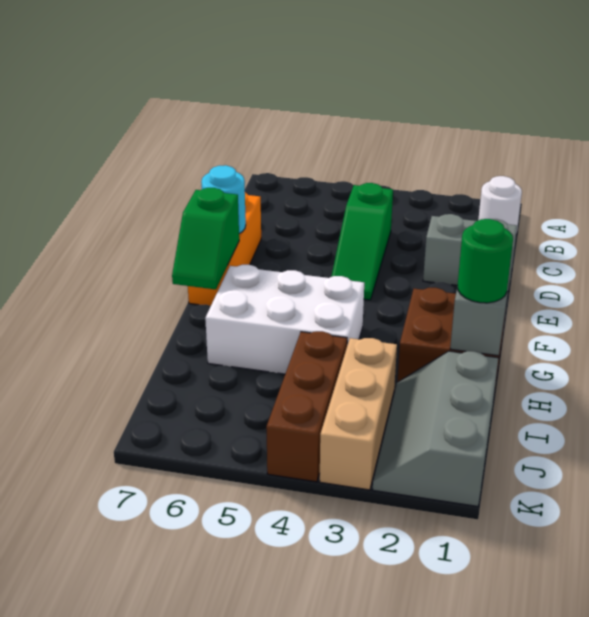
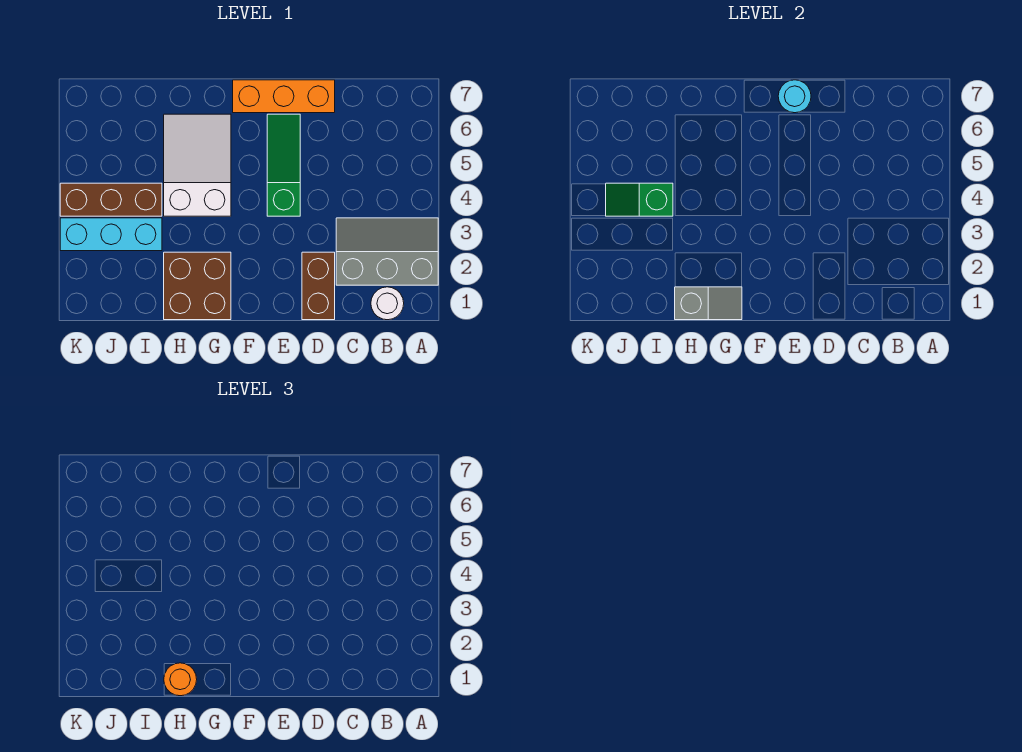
green 1x3 slope [331,183,393,300] -> green 1x3 slope turned to [267,114,300,216]
grey 1x2 brick [423,214,517,291] -> brown 1x2 brick [302,252,335,320]
green 1x2 slope [172,188,239,289] -> green 1x2 slope moved to [606,183,673,216]
white 2x3 brick [205,265,364,374] -> white 2x3 slope [164,114,231,216]
green 1x1 round brick [458,219,513,303] -> orange 1x1 round brick [164,663,197,696]
grey 2x3 slope [373,351,498,506] -> grey 2x3 slope moved to [336,218,438,285]
tan 1x3 brick [320,338,397,490] -> cyan 1x3 brick [60,218,162,251]

